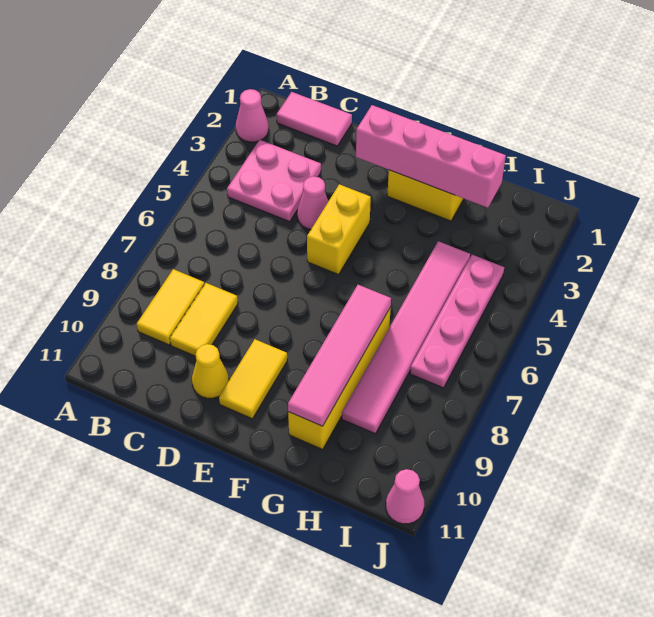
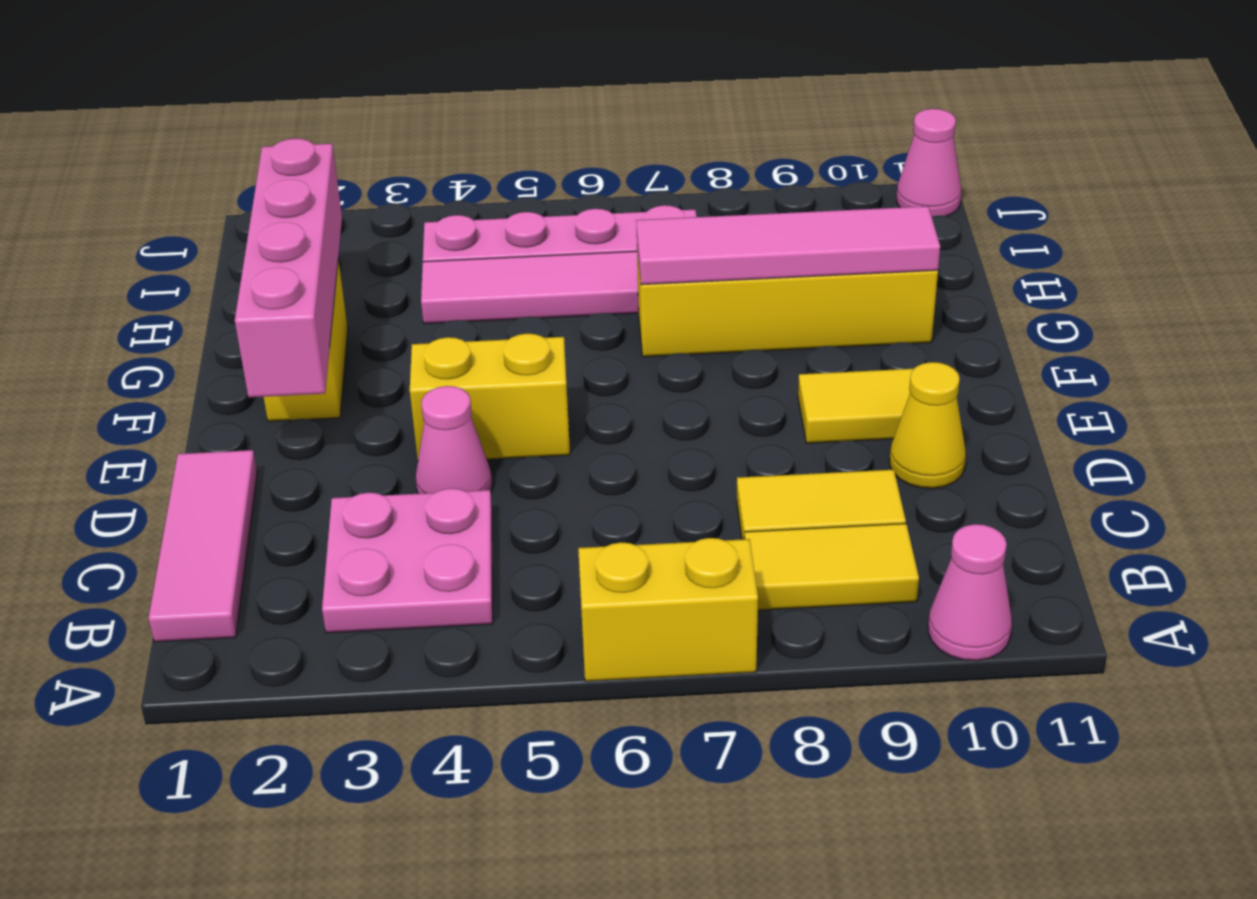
pink 1x1 cone [236,89,269,142] -> pink 1x1 cone moved to [928,524,1012,661]
none -> yellow 1x2 brick [578,538,758,681]
pink 1x2 tile [277,92,352,146] -> pink 1x3 tile [149,450,257,642]

